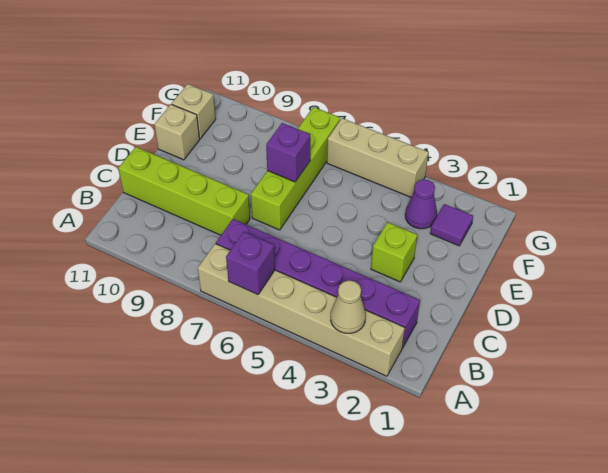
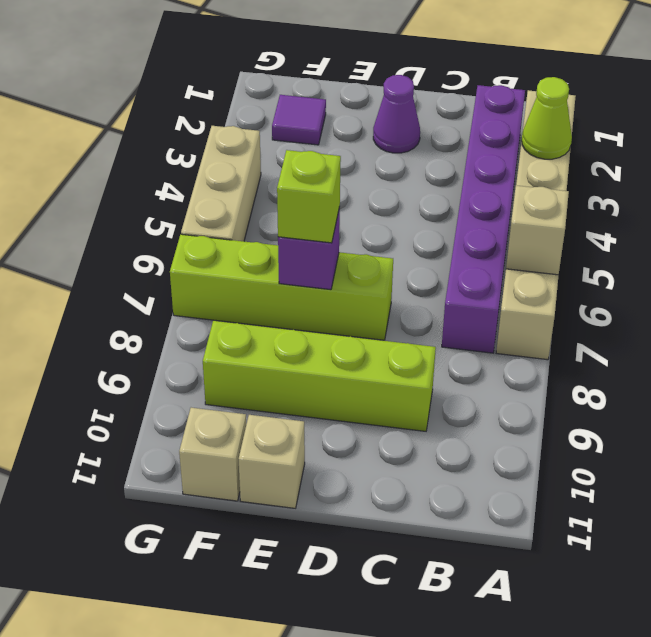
tan 1x1 cone [331,280,366,333] -> lime 1x1 cone [522,77,572,159]
purple 1x1 brick [226,232,275,295] -> tan 1x1 brick [506,185,569,275]
lime 1x4 brick [118,147,250,235] -> lime 1x4 brick turned to [203,321,436,431]
lime 1x1 brick [371,222,417,282] -> lime 1x1 brick moved to [277,150,341,243]
purple 1x1 cone [405,179,437,229] -> purple 1x1 cone moved to [373,75,420,153]

